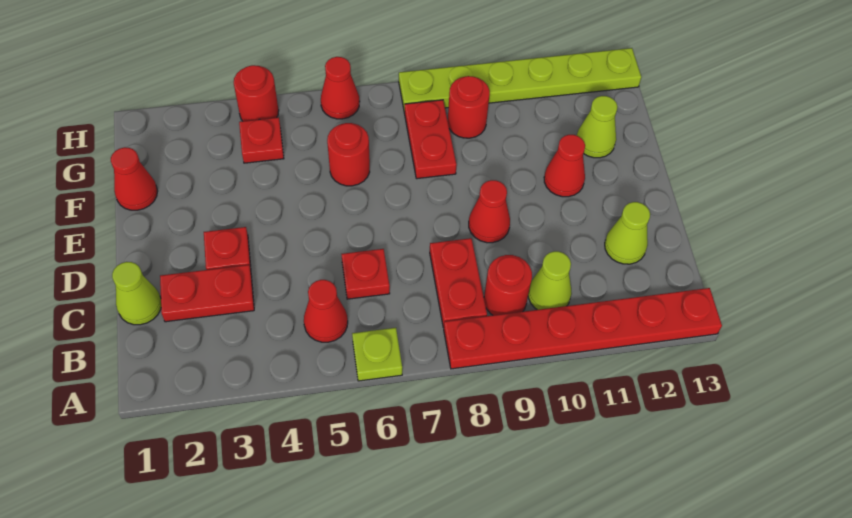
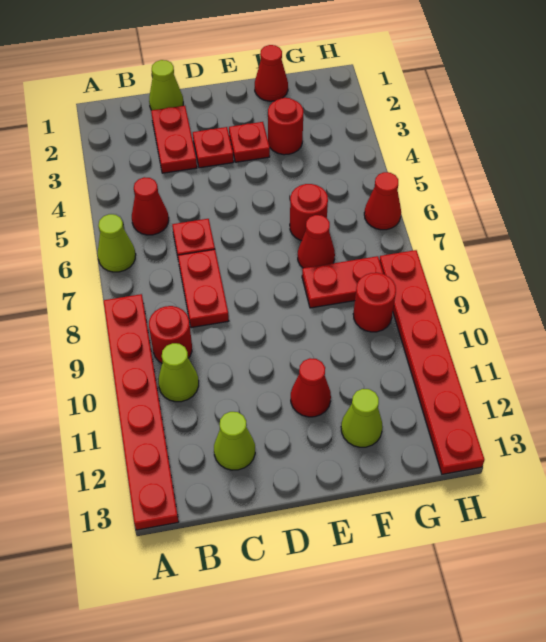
lime 1x1 plate [352,328,402,381] -> lime 1x1 cone [98,214,136,272]
red 1x2 plate [430,238,487,327] -> red 1x2 plate turned to [178,249,229,328]
red 1x1 cone [469,180,510,243] -> red 1x1 cone moved to [298,215,335,268]
red 1x1 plate [239,117,284,163] -> red 1x1 plate moved to [229,122,270,162]
red 1x1 round brick [234,65,279,121] -> red 1x1 round brick moved to [268,98,303,155]
lime 1x6 plate [399,48,641,112] -> red 1x6 plate [379,250,485,474]

